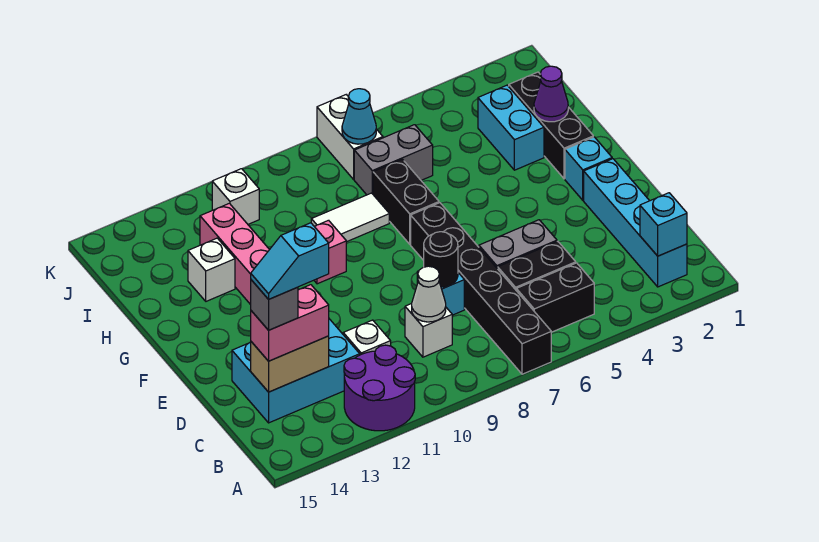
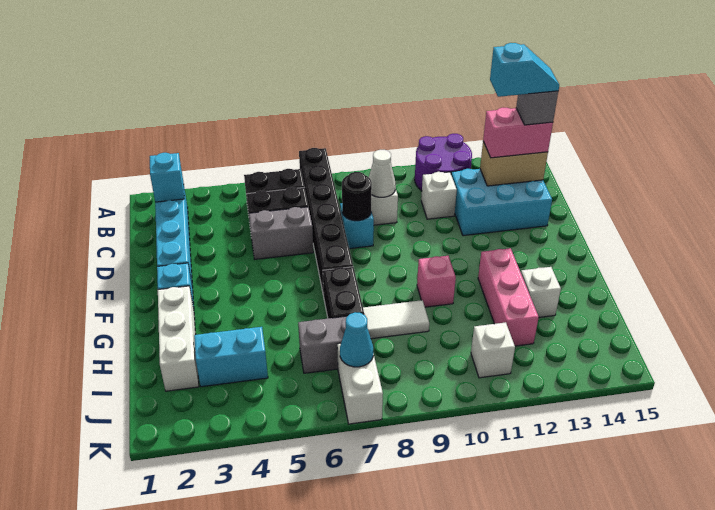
black 1x3 brick [509,72,593,179] -> white 1x3 brick [158,286,199,391]
purple 1x1 cone [534,66,568,122] -> none
cyan 1x2 brick [478,85,544,170] -> cyan 1x2 brick turned to [194,327,268,387]

